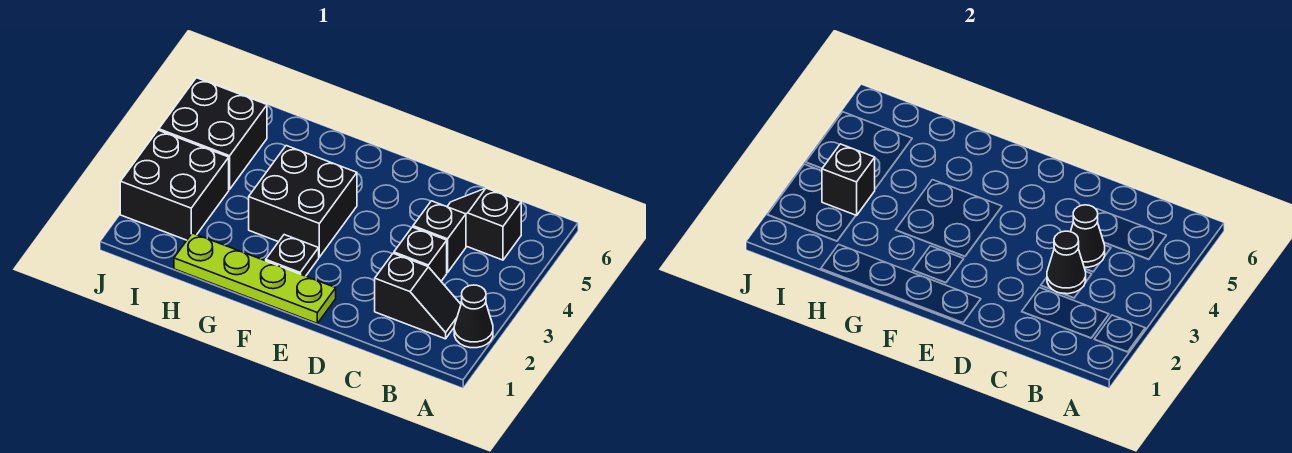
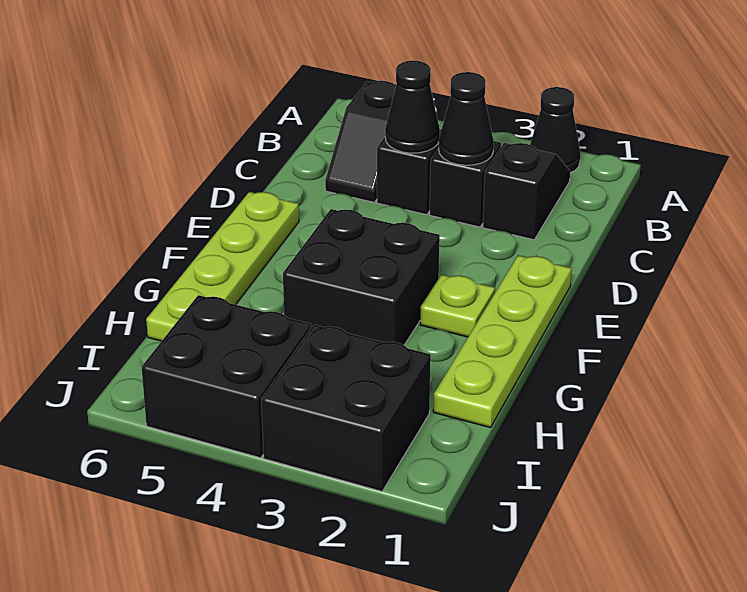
none -> lime 1x4 plate [146,192,299,341]
black 1x1 plate [266,235,319,276] -> lime 1x1 plate [420,275,495,337]
black 1x1 brick [822,144,875,216] -> none

